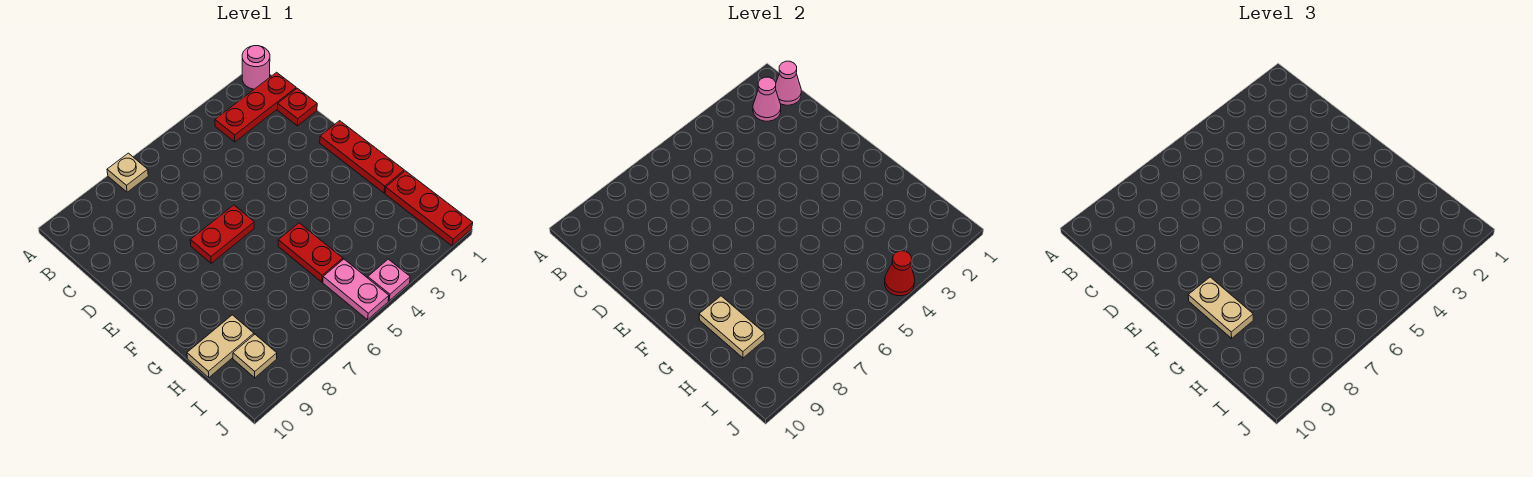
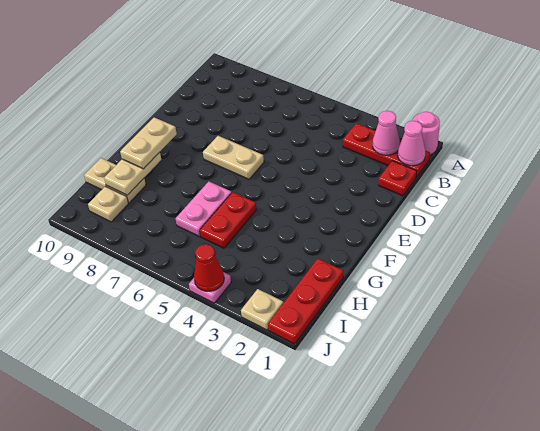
tan 1x1 plate [107,153,148,192] -> tan 1x1 plate moved to [241,289,283,330]
red 1x3 plate [320,121,404,193] -> none
red 1x2 plate [190,205,254,263] -> tan 1x2 plate [203,136,264,179]
pink 1x2 plate [323,259,389,320] -> pink 1x2 plate moved to [176,182,232,237]

